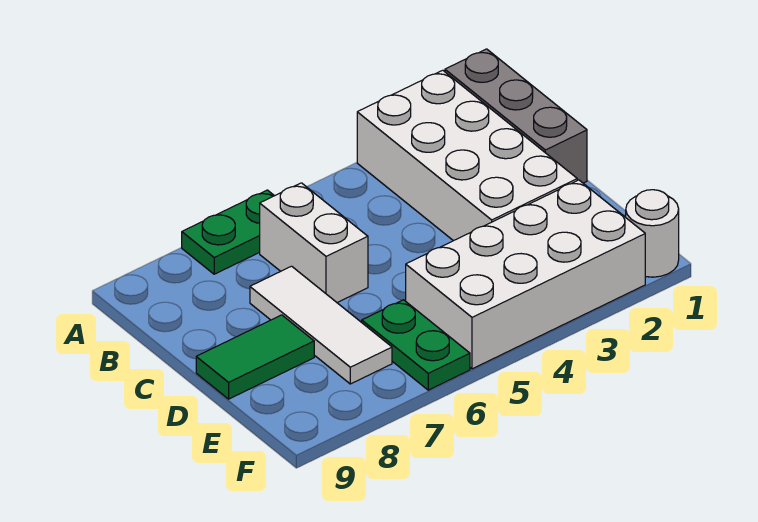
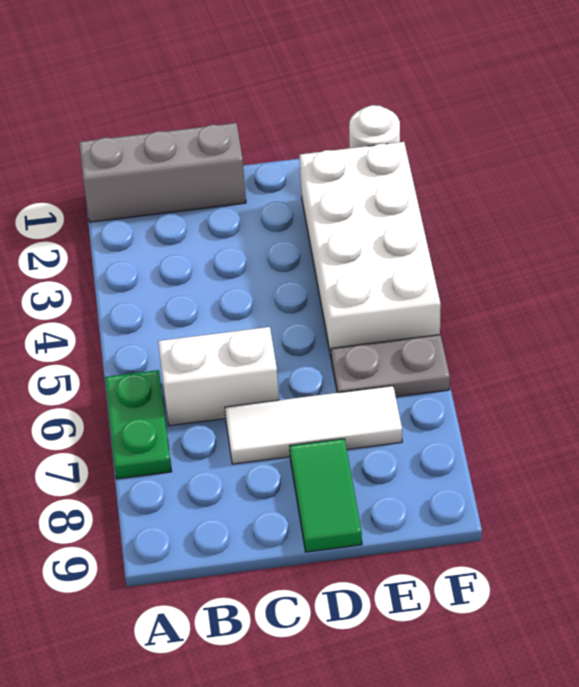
white 2x4 brick [357,70,577,241] -> none
green 1x2 plate [362,300,470,390] -> grey 1x2 plate [331,335,450,397]

